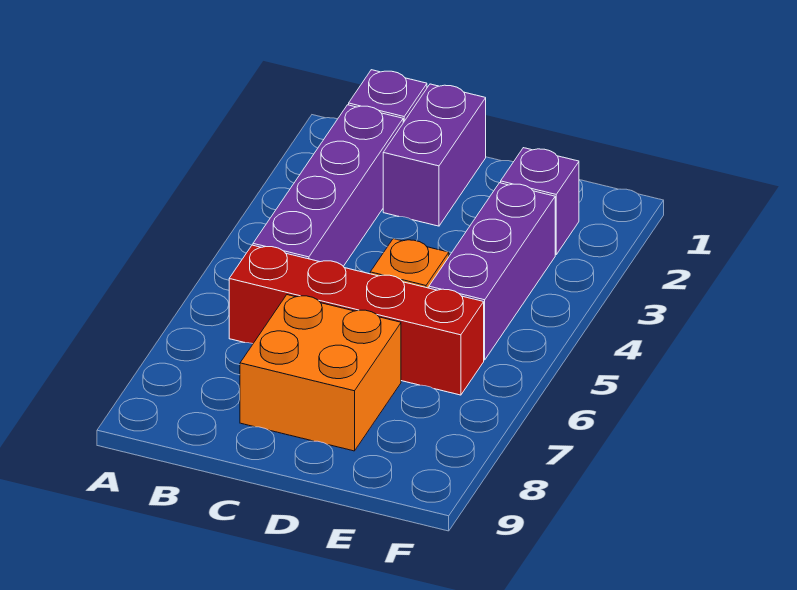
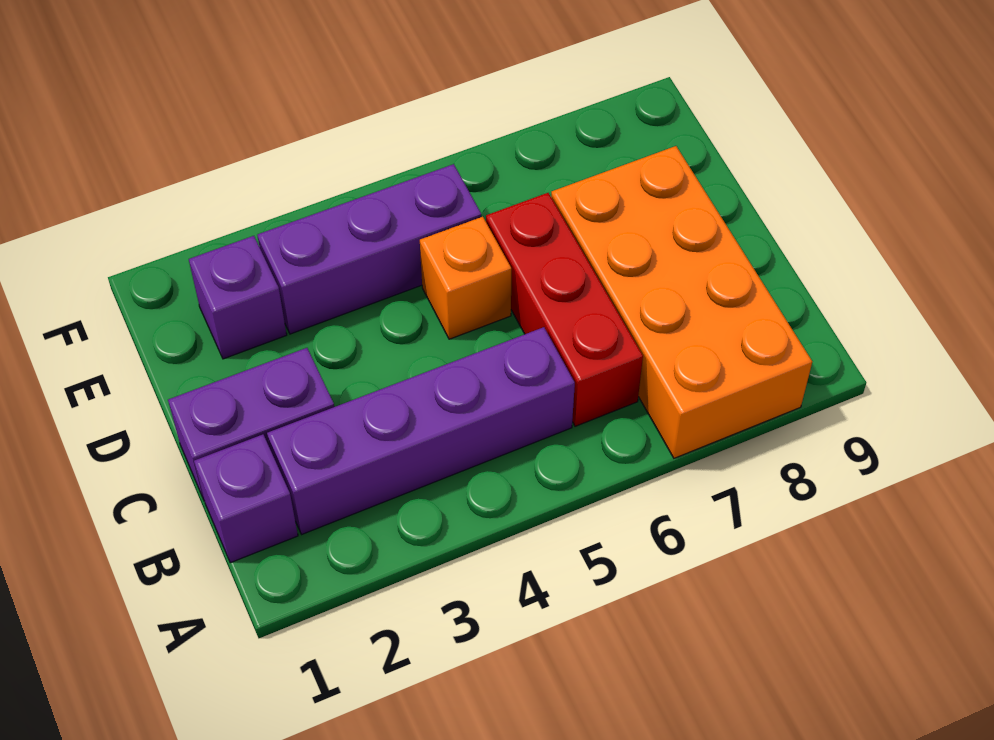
red 1x4 brick [229,245,484,395] -> red 1x3 brick [486,193,643,426]
orange 2x2 brick [240,295,401,451] -> orange 2x4 brick [551,146,812,458]

